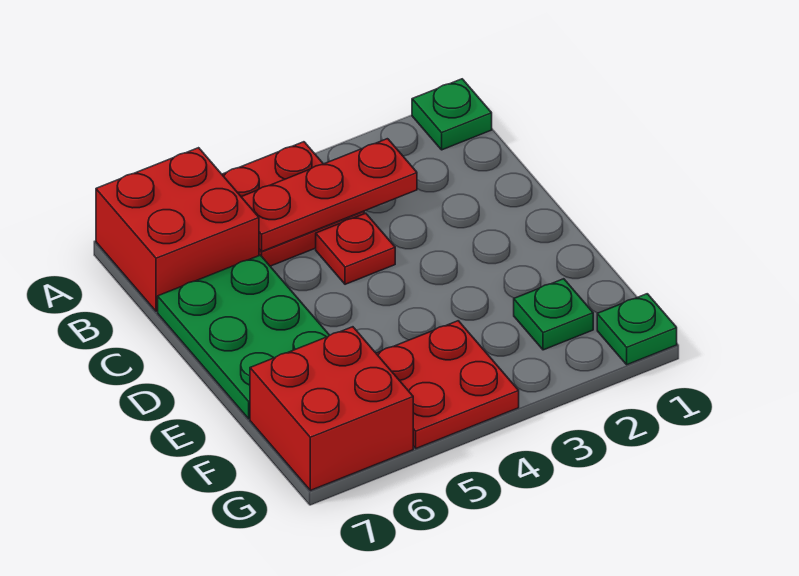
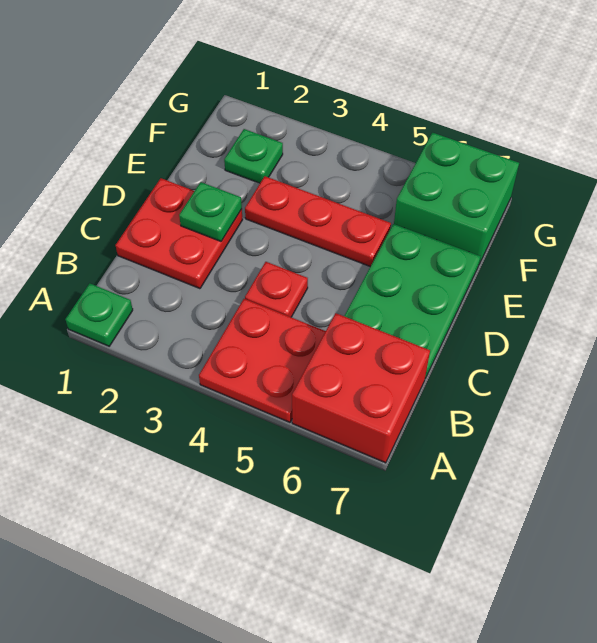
red 1x3 plate [242,139,417,251] -> red 1x3 plate moved to [245,176,391,267]
red 2x2 plate [376,321,519,448] -> red 2x2 plate moved to [115,178,243,289]
red 2x2 brick [250,327,413,490] -> green 2x2 brick [394,133,519,264]
green 1x1 plate [597,294,677,365] -> green 1x1 plate moved to [179,182,242,241]

